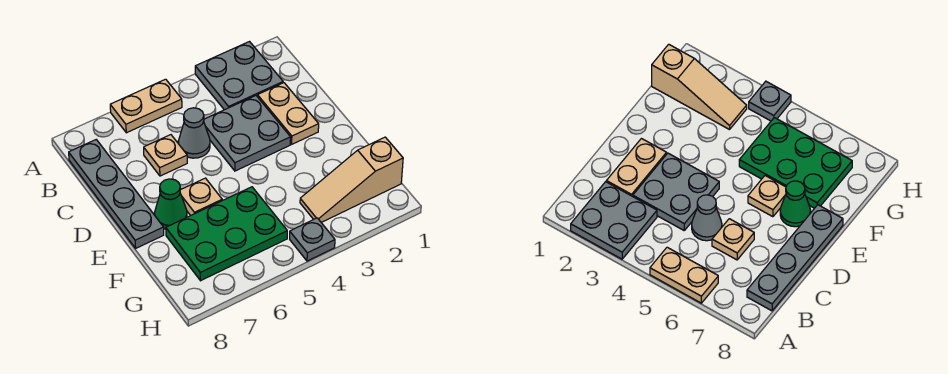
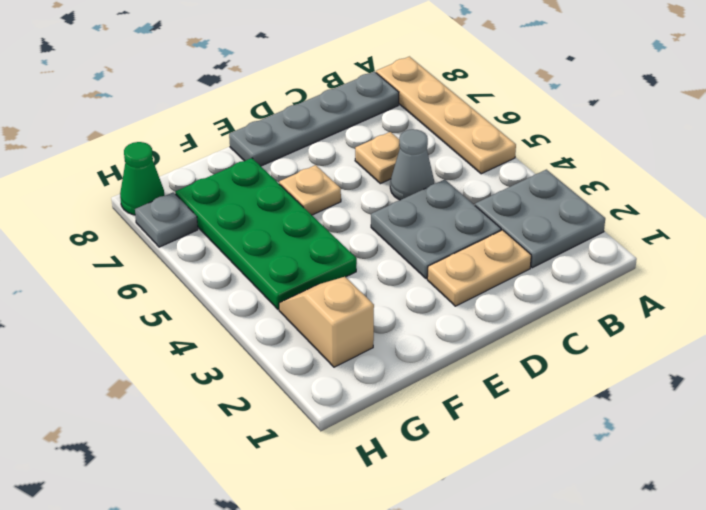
tan 1x2 plate [110,79,182,133] -> tan 1x4 plate [376,57,516,174]
green 1x1 cone [155,179,187,229] -> green 1x1 cone moved to [120,142,164,215]
green 2x3 plate [166,187,287,281] -> green 2x4 plate [175,158,357,309]
tan 1x3 slope [300,137,403,222] -> tan 1x2 slope [279,277,374,367]
grey 1x1 plate [290,218,335,261] -> grey 1x1 plate moved to [135,192,198,247]

